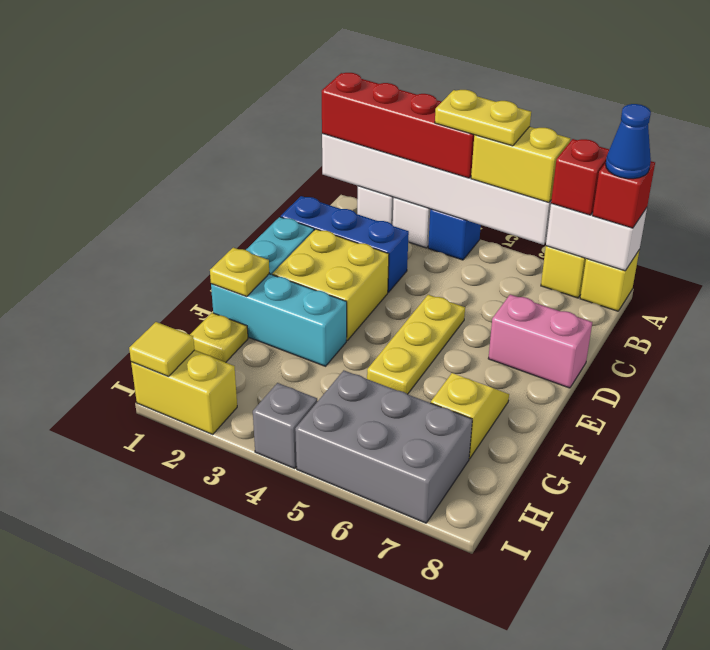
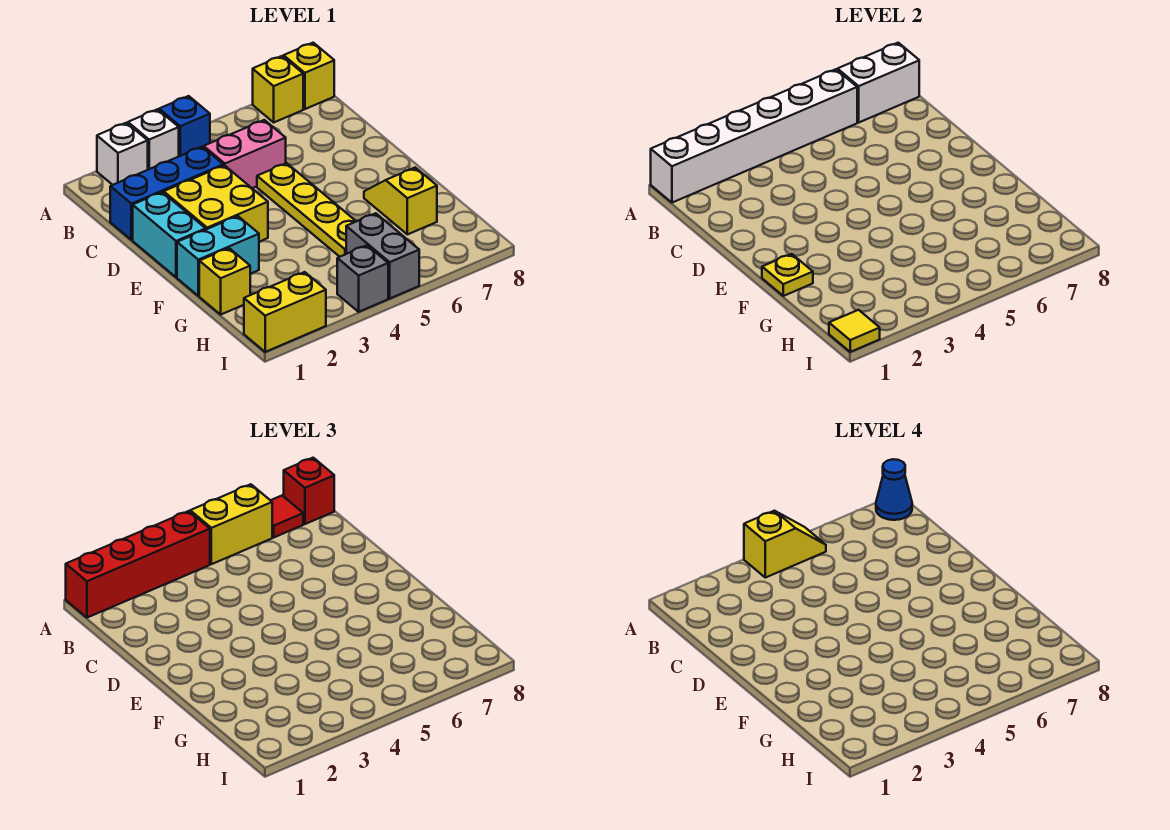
yellow 1x2 plate [435,90,531,146] -> yellow 1x2 slope [744,511,826,578]
red 1x1 brick [551,139,609,215] -> red 1x1 tile [271,496,303,537]
yellow 1x3 plate [367,295,465,394] -> yellow 1x4 plate [257,163,356,257]
pink 1x2 brick [488,294,592,388] -> pink 1x2 brick moved to [204,120,286,188]
cyan 1x3 brick [211,274,347,366] -> cyan 1x2 brick [177,216,259,296]
yellow 1x1 plate [190,313,248,362] -> yellow 1x1 brick [199,248,250,314]
grey 2x3 brick [295,370,472,523] -> grey 1x2 brick [346,213,419,298]

